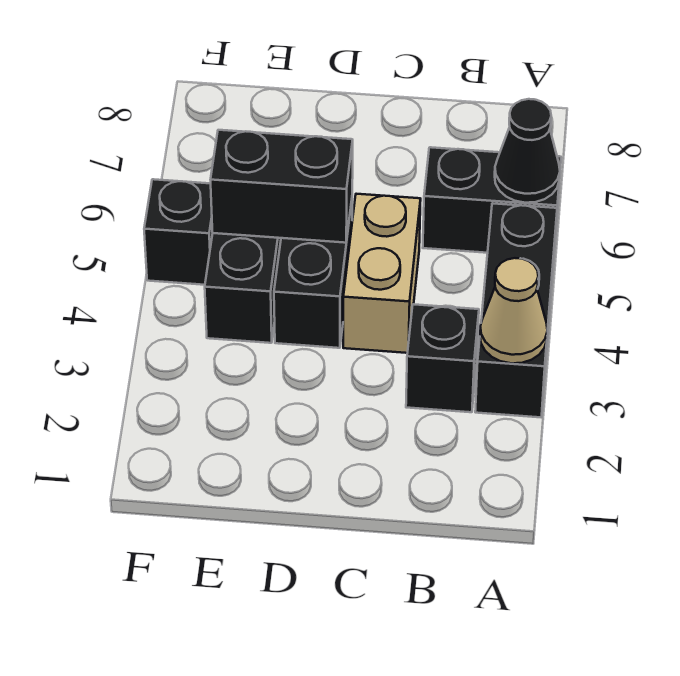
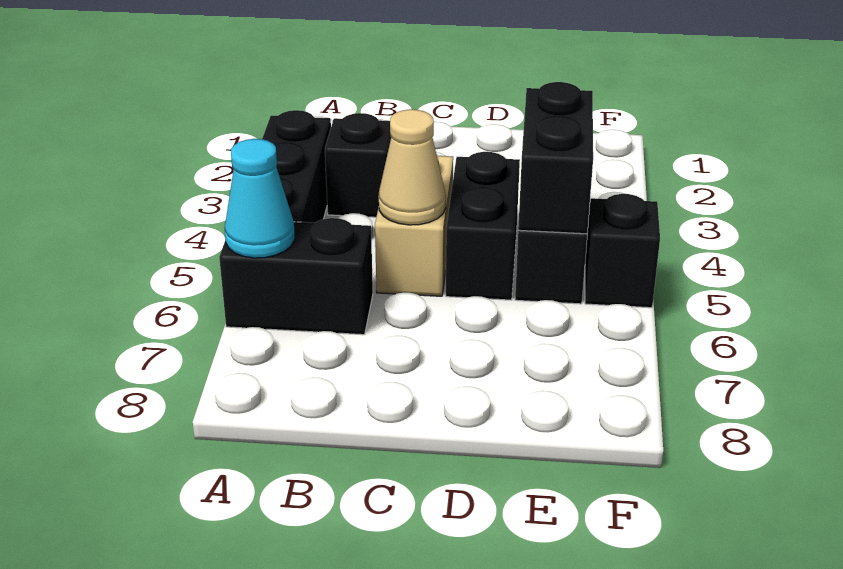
tan 1x1 cone [480,258,547,363] -> tan 1x1 cone moved to [379,109,446,225]
black 1x1 cone [495,99,560,203] -> cyan 1x1 cone [225,139,295,258]
black 1x2 brick [211,130,353,243] -> black 1x2 brick turned to [518,82,593,234]

